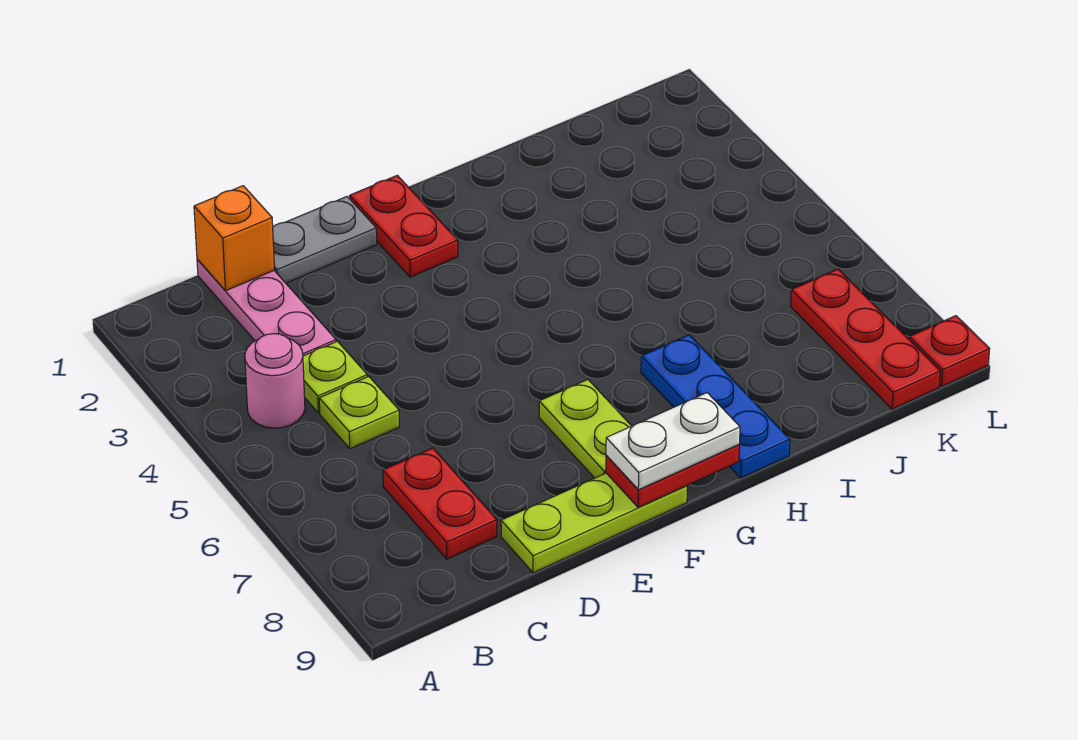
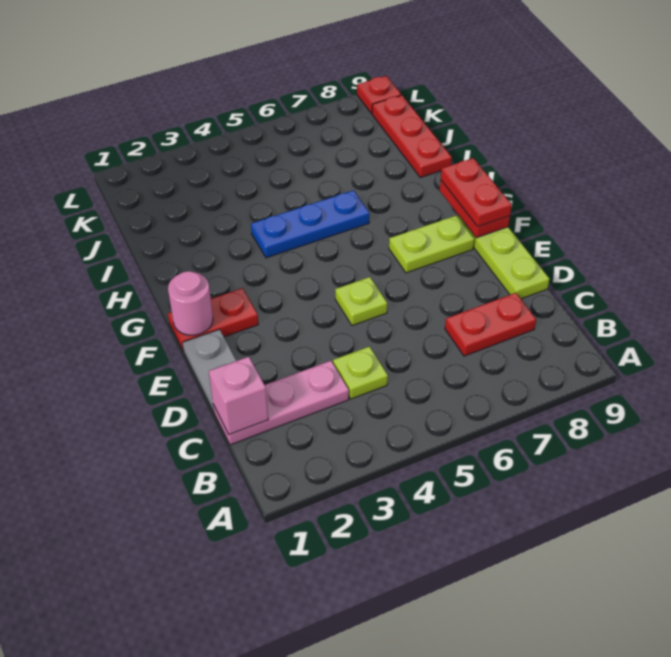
pink 1x1 round brick [245,334,305,428] -> pink 1x1 round brick moved to [168,271,213,335]
orange 1x1 brick [194,186,275,291] -> pink 1x1 brick [209,357,268,435]
lime 1x1 plate [319,376,400,449] -> lime 1x1 plate moved to [335,277,387,326]
white 1x2 plate [606,393,740,490] -> red 1x2 plate [441,158,512,227]
blue 1x3 plate [641,335,790,478] -> blue 1x3 plate moved to [251,190,370,258]
red 1x3 plate [791,269,940,409] -> red 1x3 plate turned to [372,95,452,177]

